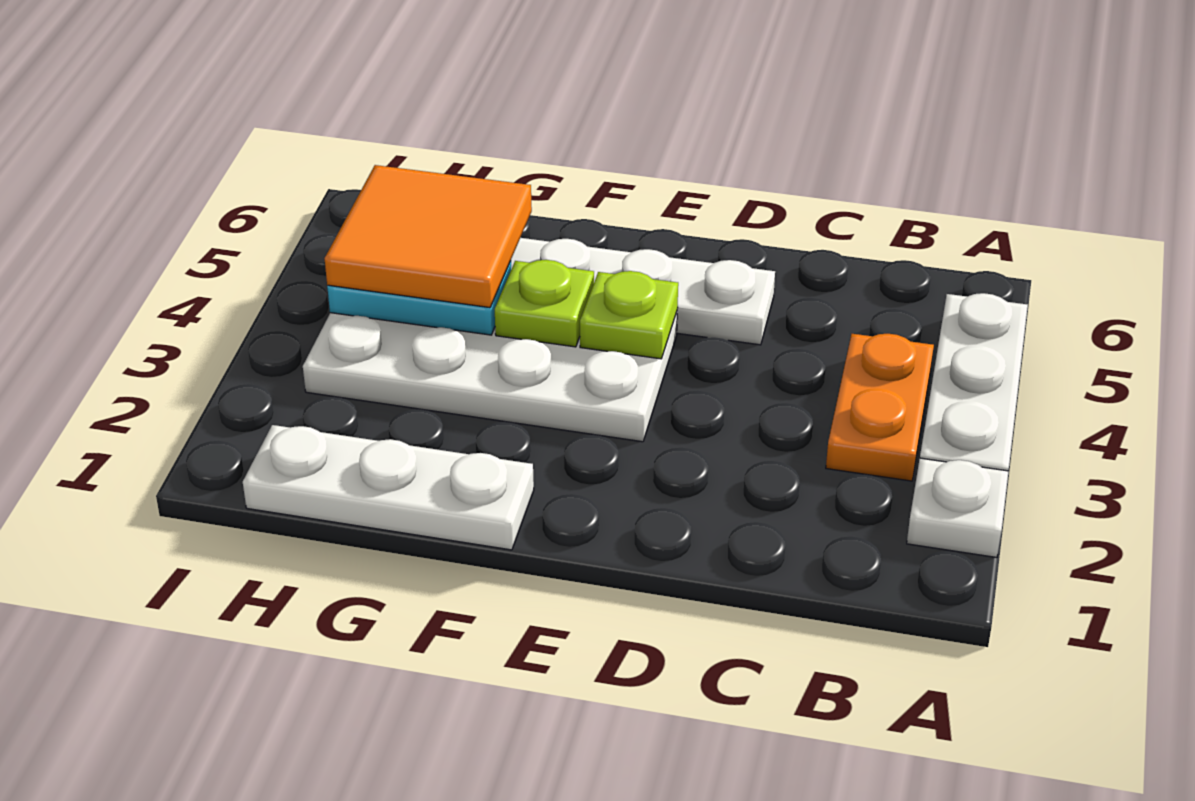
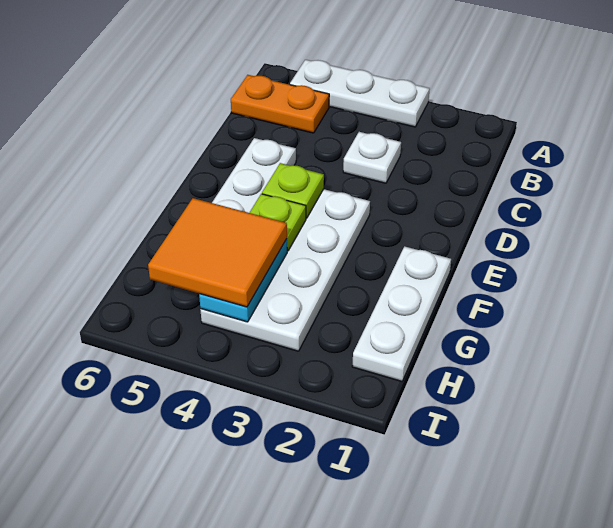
white 1x1 plate [907,458,1009,557] -> white 1x1 plate moved to [343,132,401,183]
orange 1x2 plate [826,334,934,481] -> orange 1x2 plate moved to [231,75,329,133]

